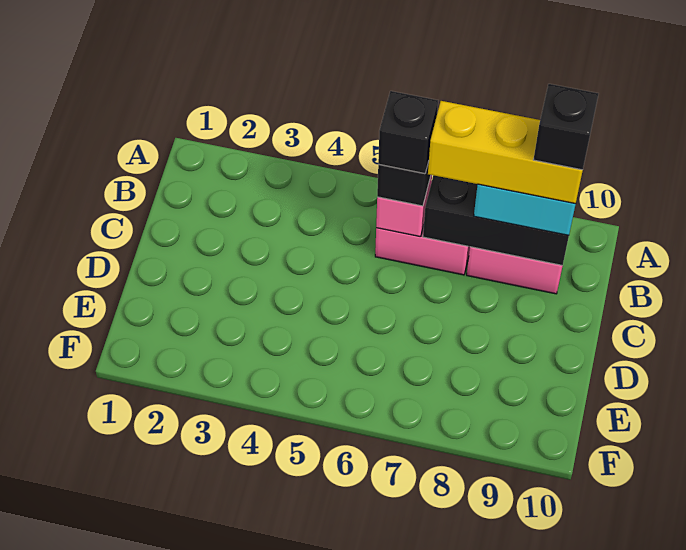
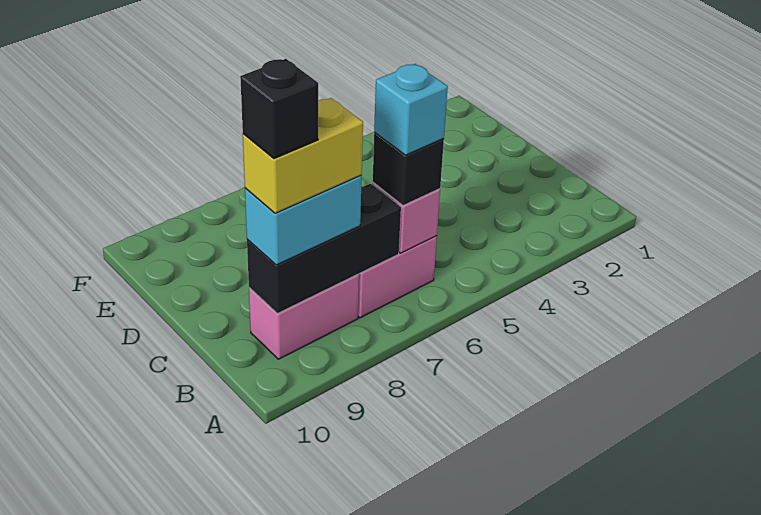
black 1x1 brick [378,91,438,174] -> cyan 1x1 brick [374,64,448,155]
yellow 1x3 brick [428,101,583,204] -> yellow 1x2 brick [243,98,363,213]

